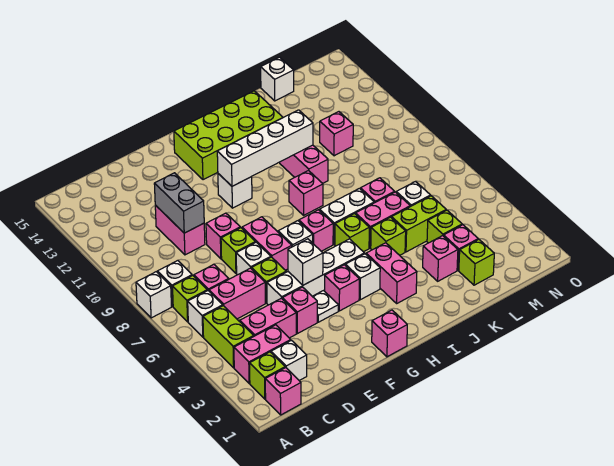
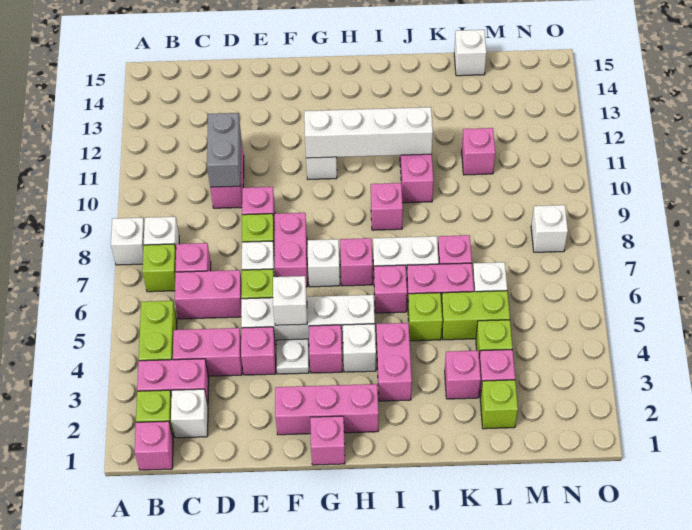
white 1x1 brick [188,291,223,337] -> white 1x1 brick moved to [531,205,568,252]
none -> pink 1x3 brick [275,384,378,435]
lime 2x4 brick [174,91,283,180] -> none
lime 1x1 brick [335,214,369,252] -> pink 1x1 brick [374,265,407,313]

